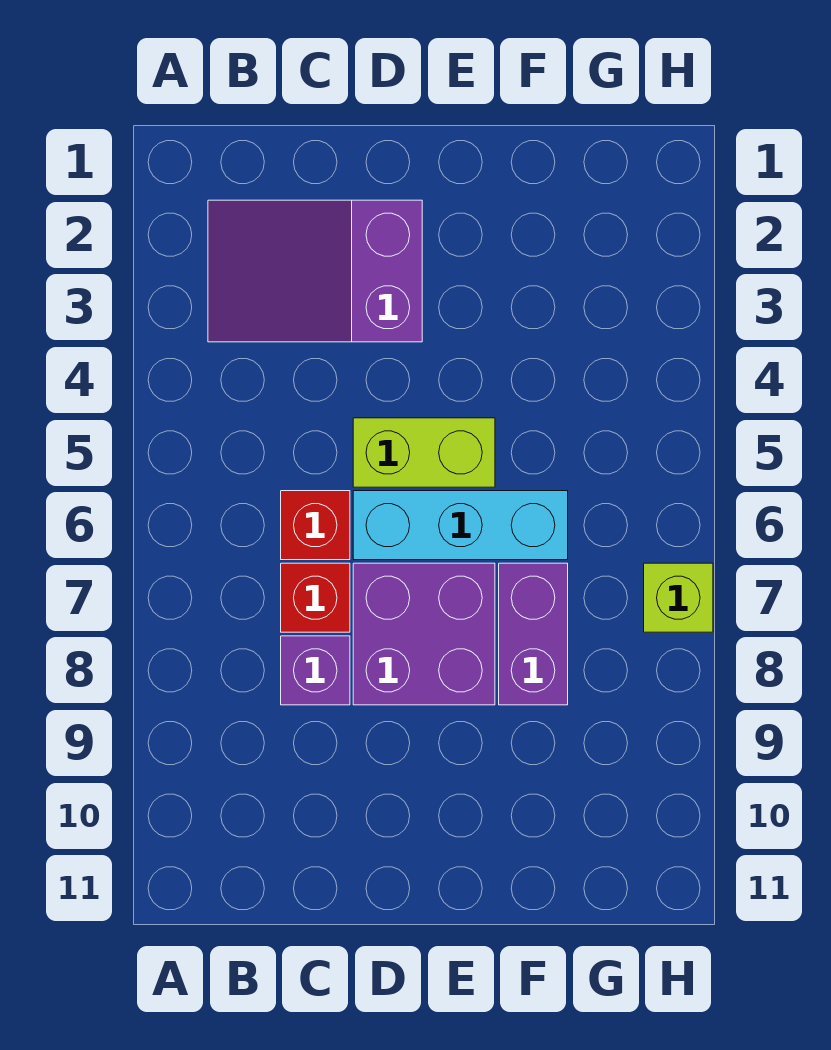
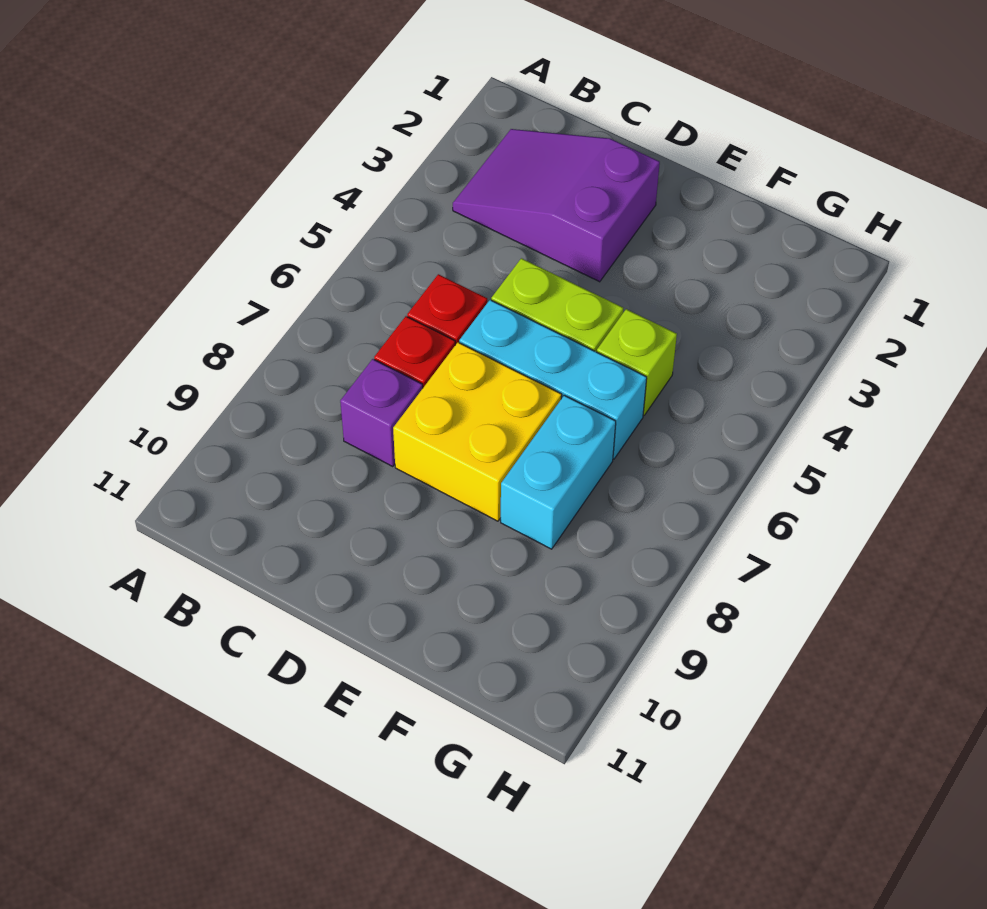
purple 2x2 brick [353,563,495,705] -> yellow 2x2 brick [393,342,562,521]
purple 1x2 brick [499,563,568,705] -> cyan 1x2 brick [501,395,616,549]
lime 1x1 brick [644,563,713,632] -> lime 1x1 brick moved to [597,309,677,415]

